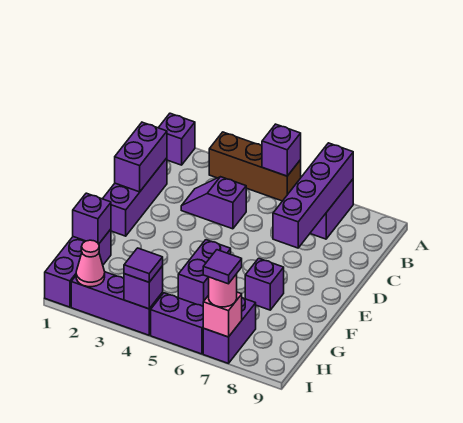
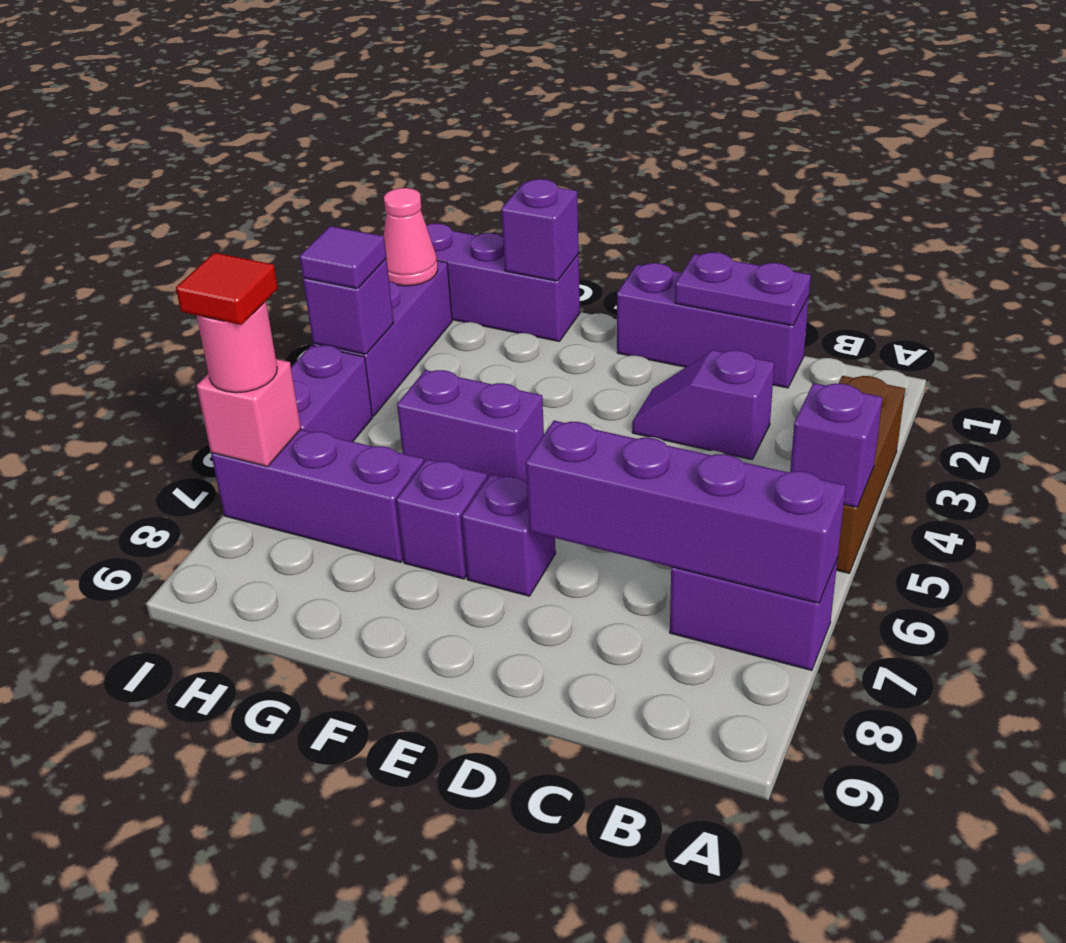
purple 1x1 brick [158,113,195,165] -> purple 1x1 brick moved to [462,475,556,596]
purple 1x2 brick [115,122,167,192] -> purple 1x2 plate [675,252,811,326]
purple 1x2 slope [181,177,246,229] -> purple 1x2 slope turned to [632,350,774,460]
purple 1x2 brick [203,298,256,363] -> purple 1x3 brick [211,429,424,562]
purple 1x1 tile [203,250,242,284] -> red 1x1 tile [176,253,278,325]

